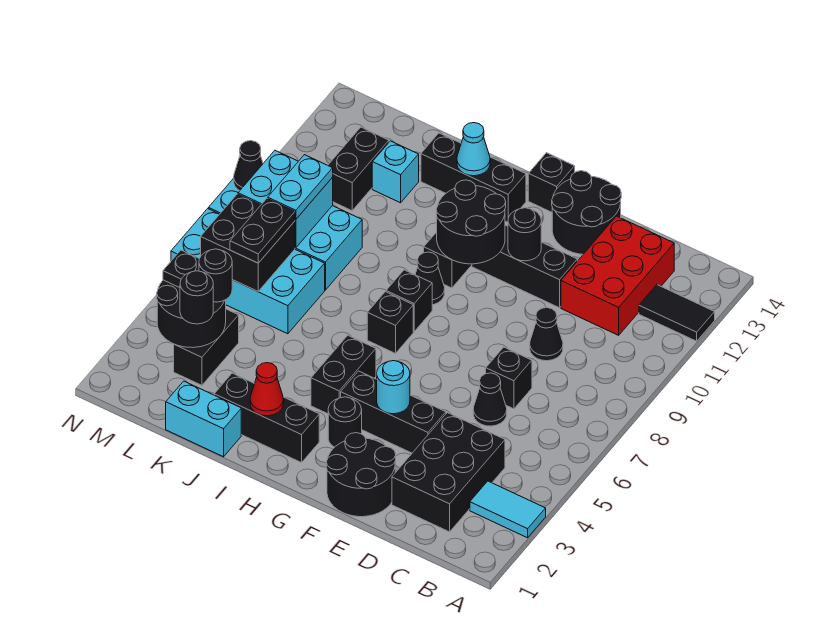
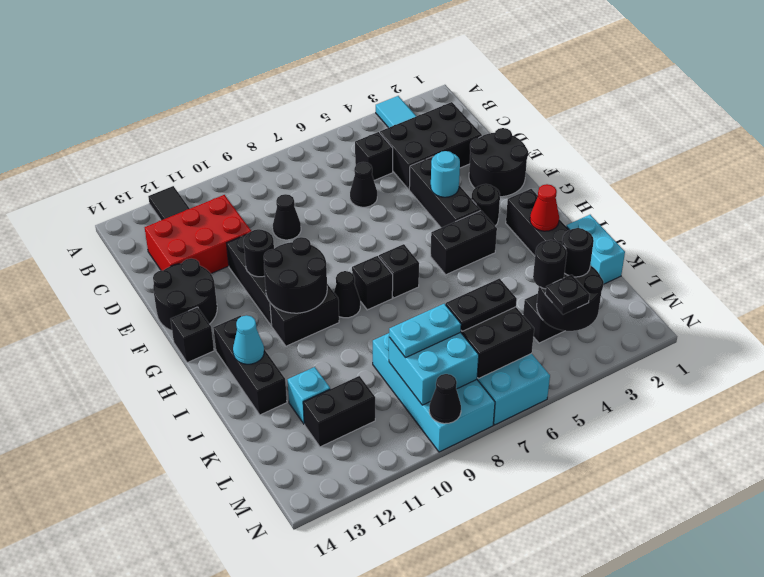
black 1x1 brick [486,347,532,409] -> black 1x1 brick moved to [355,132,393,180]

